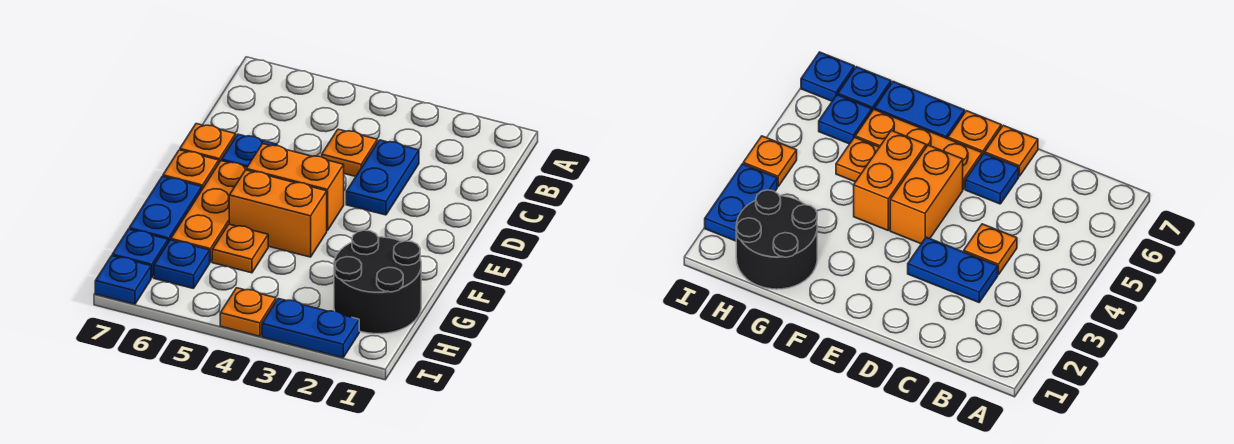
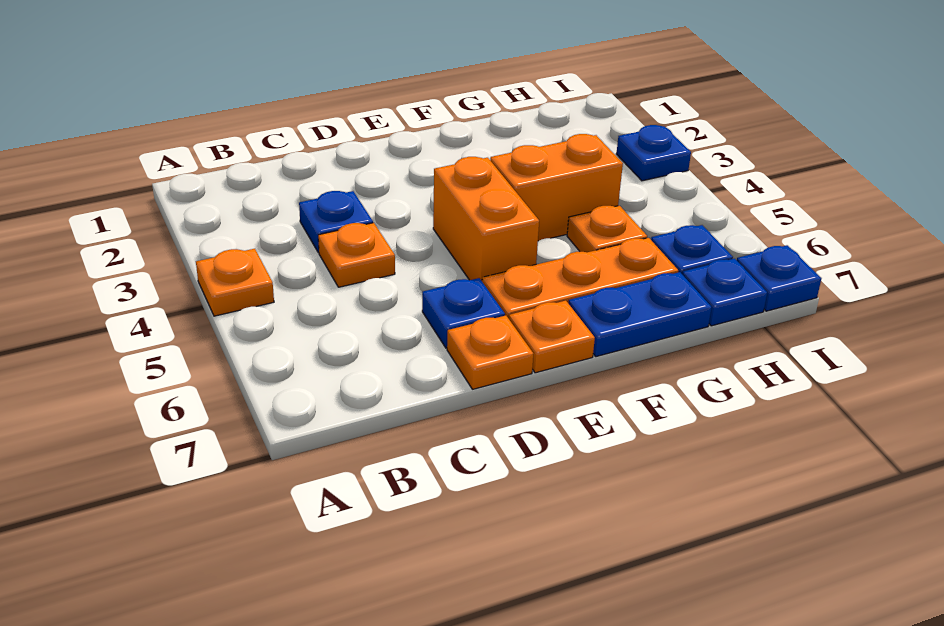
blue 1x2 plate [346,140,419,215] -> blue 1x1 plate [299,191,373,253]
orange 1x2 brick [229,170,327,257] -> orange 1x2 brick turned to [490,134,623,241]
black 2x2 round brick [334,230,421,334] -> none
blue 1x2 plate [262,298,359,358] -> blue 1x1 plate [616,125,691,181]
orange 1x1 plate [220,288,276,336] -> orange 1x1 plate moved to [196,249,274,316]

